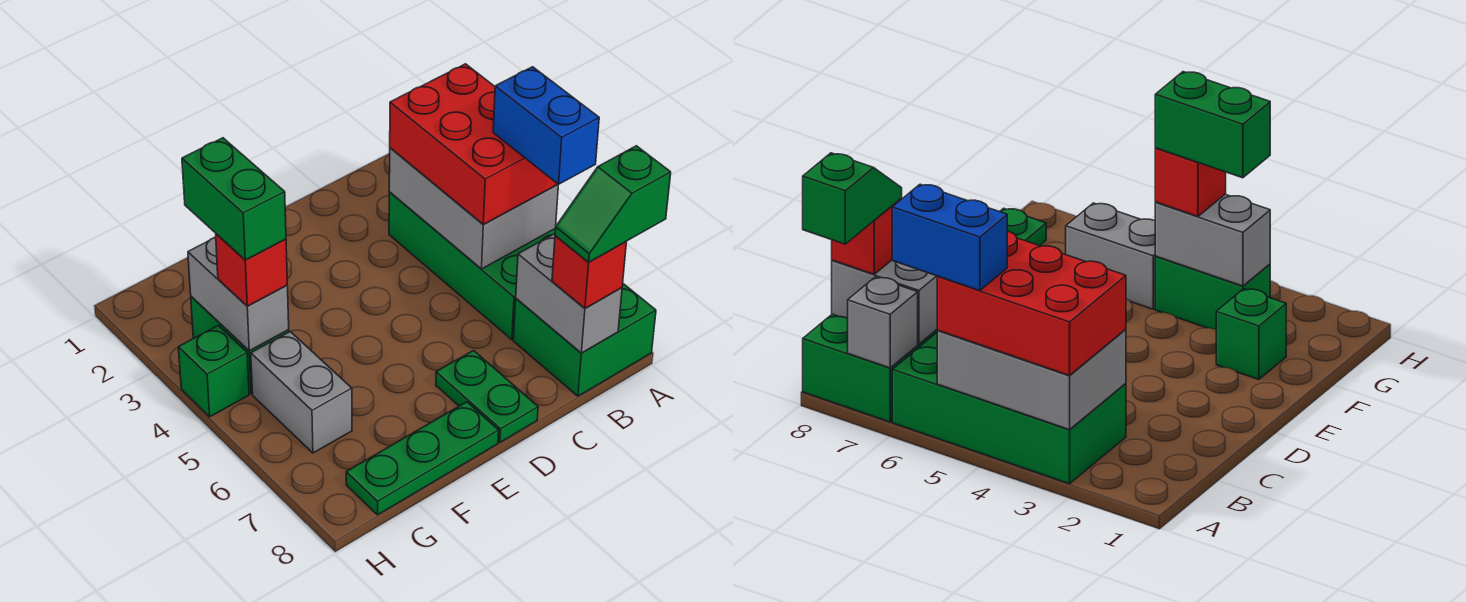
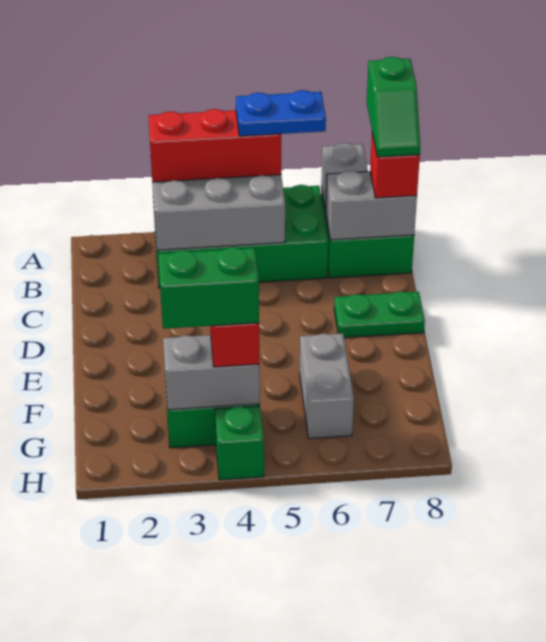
red 2x3 brick [390,64,557,224] -> red 1x3 brick [148,109,281,182]
blue 1x2 brick [493,67,599,185] -> blue 1x2 plate [236,90,326,136]
green 1x3 plate [346,402,499,515] -> none
green 1x1 brick [1216,289,1286,380] -> none
grey 1x2 brick [251,332,352,453] -> grey 1x2 brick turned to [300,333,354,439]

